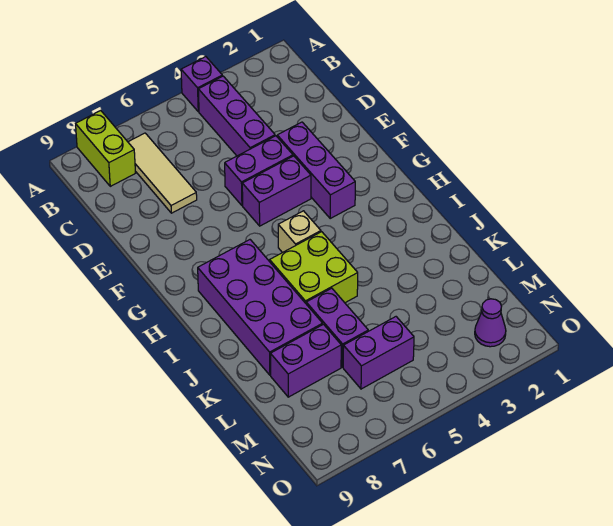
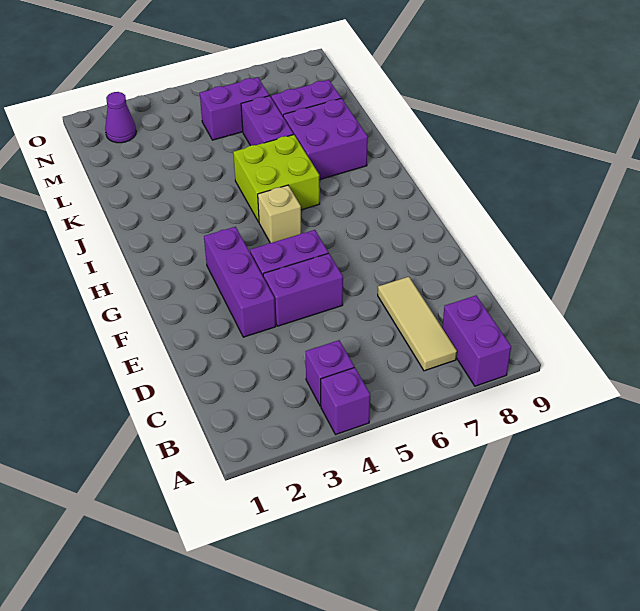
lime 1x2 brick [76,111,135,186] -> purple 1x2 brick [442,296,511,386]
purple 1x3 brick [198,76,275,156] -> purple 1x1 brick [306,340,354,406]
purple 2x4 brick [198,240,323,375] -> purple 2x2 brick [283,98,368,180]

